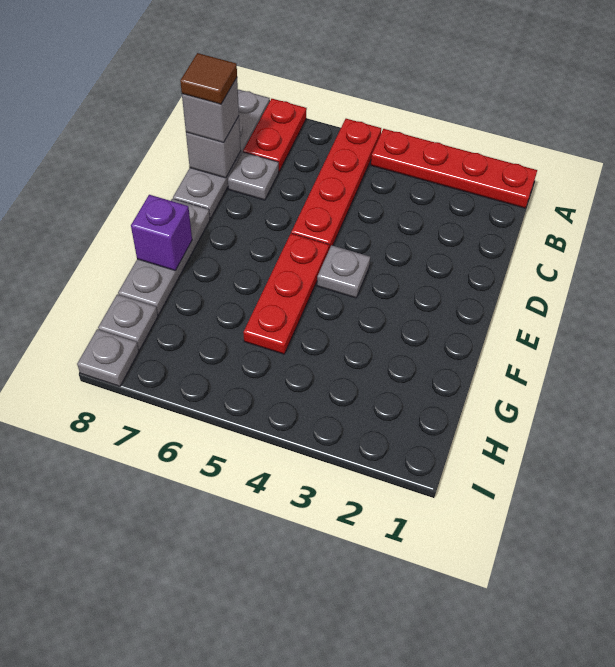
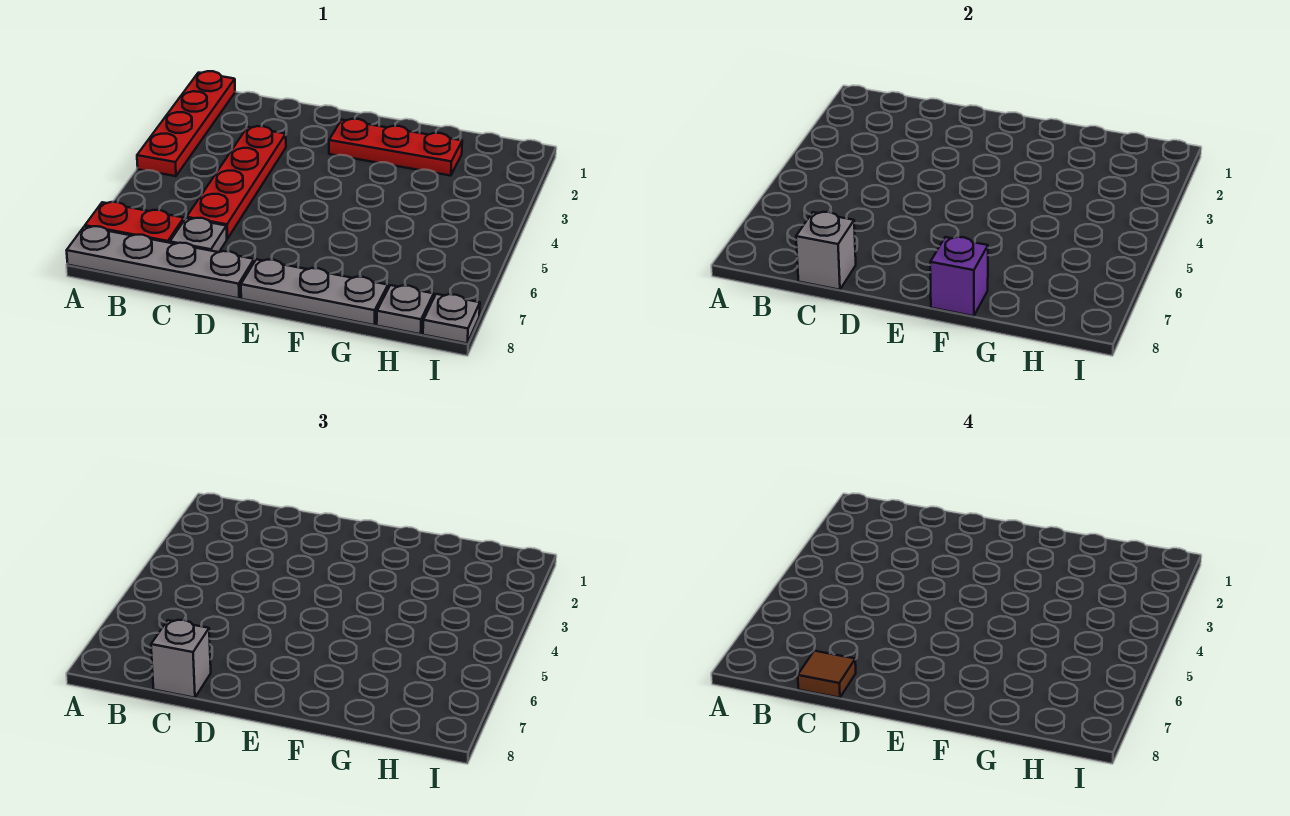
red 1x4 plate [291,119,381,249] -> red 1x4 plate turned to [187,126,286,239]
grey 1x1 plate [317,245,370,298] -> none
red 1x3 plate [244,234,329,354] -> red 1x3 plate moved to [329,119,462,176]

